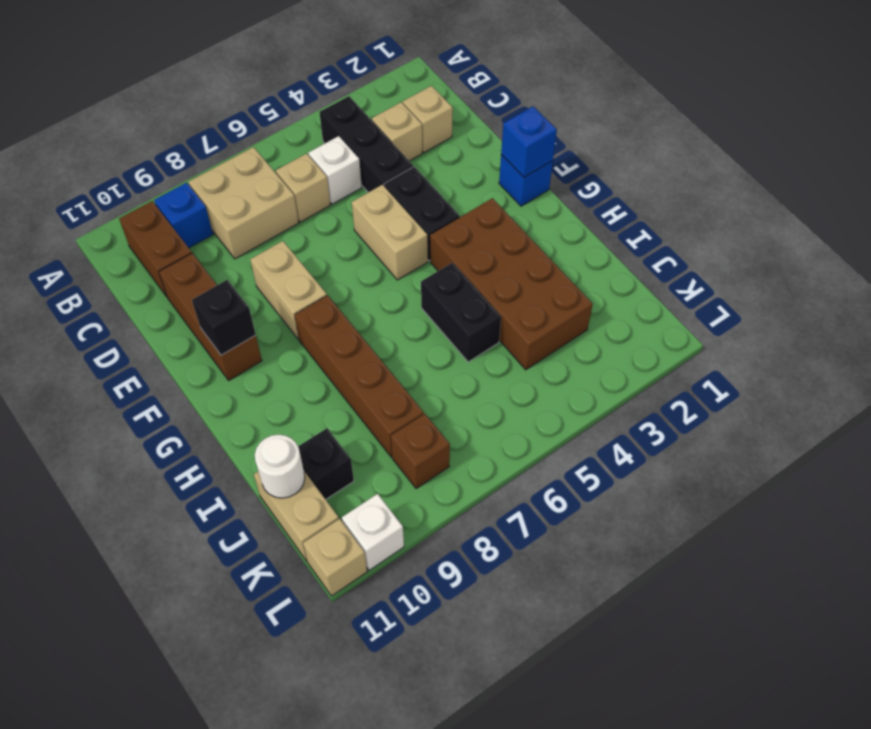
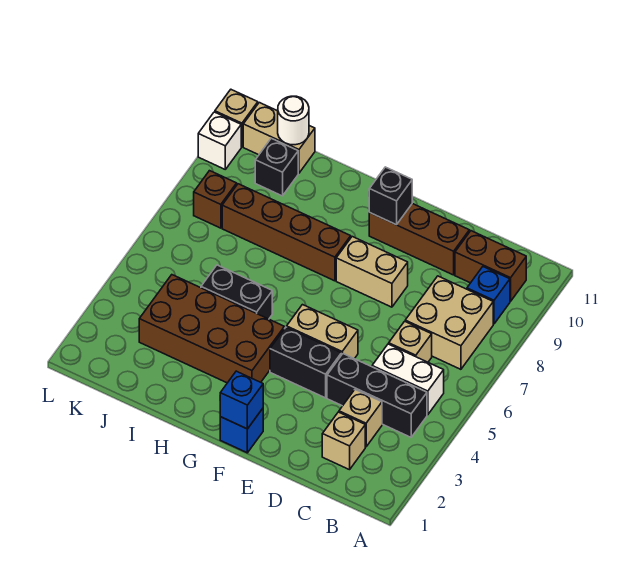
white 1x1 brick [308,136,362,204] -> white 1x2 brick [372,344,444,415]

